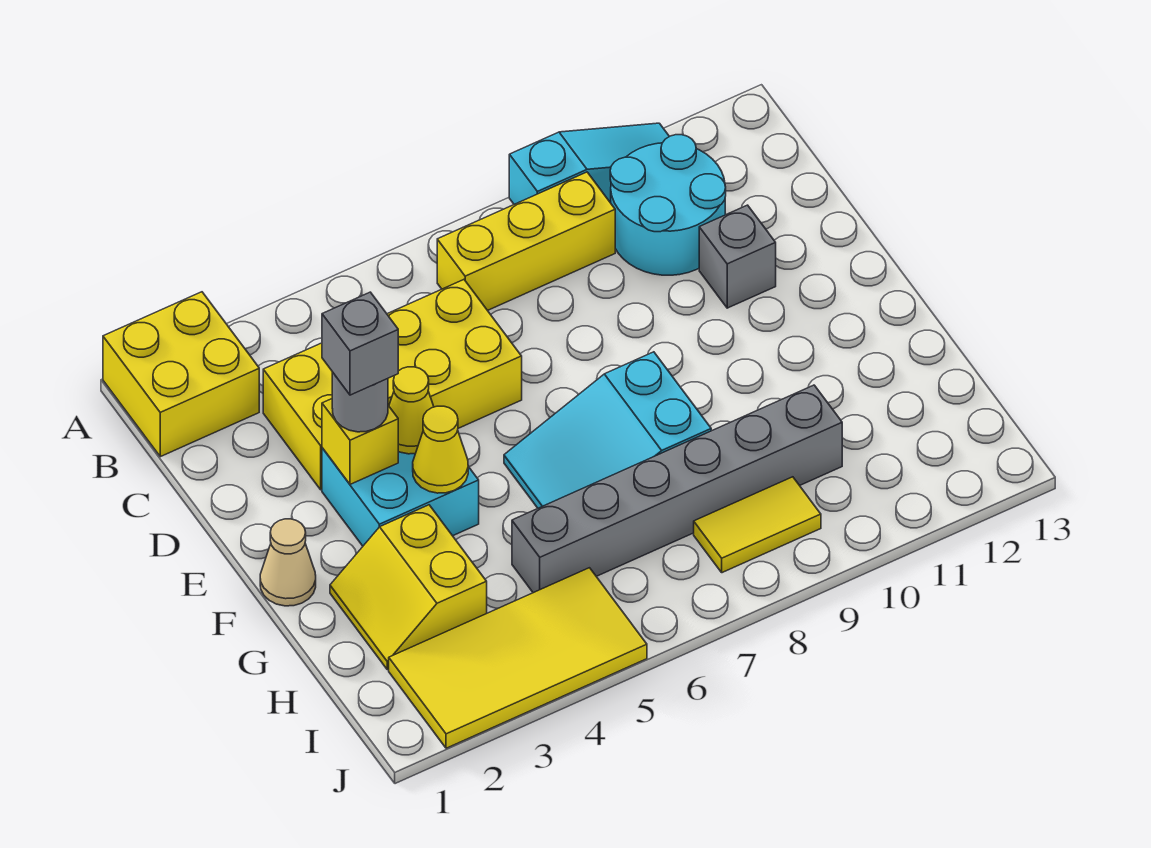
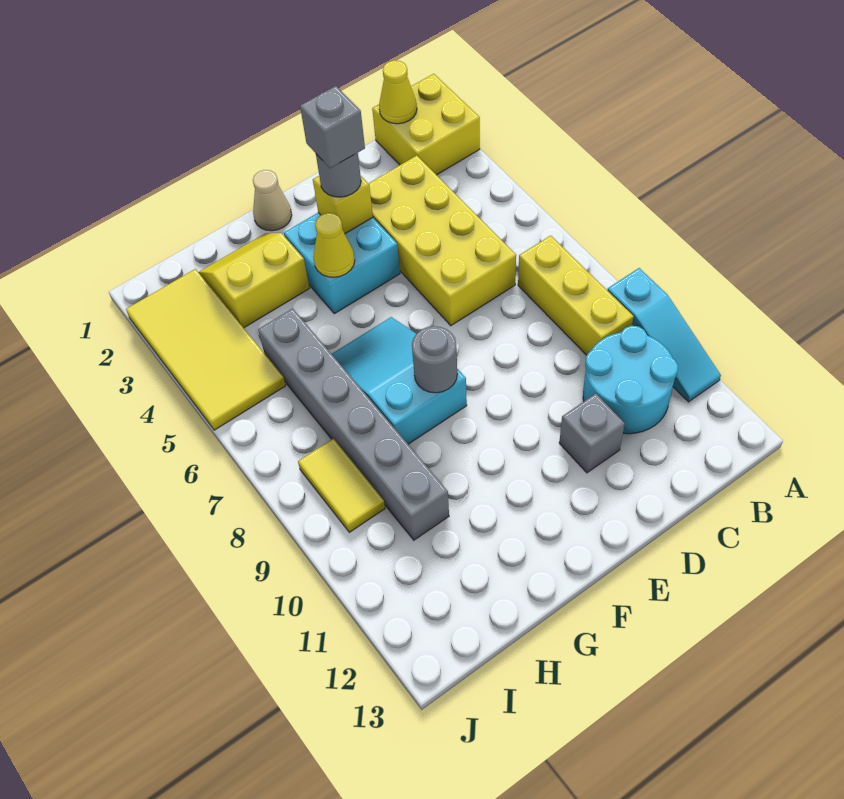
yellow 1x1 cone [389,367,434,454] -> yellow 1x1 cone moved to [379,60,417,124]
none -> grey 1x1 round brick [412,326,457,393]

